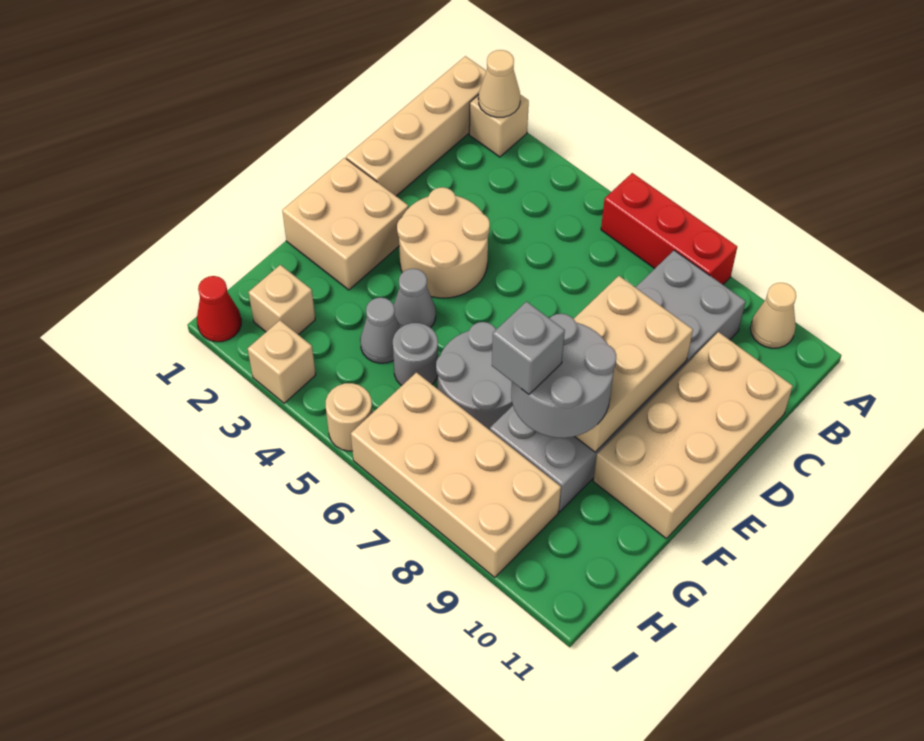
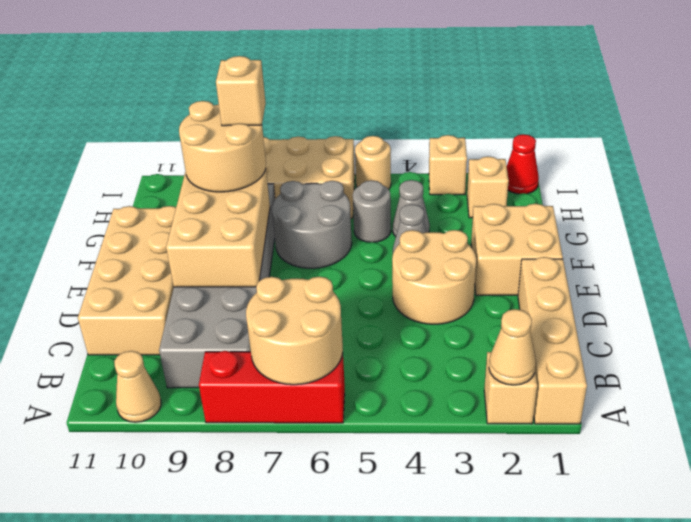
none -> tan 2x2 round brick [246,277,343,385]
grey 2x2 round brick [511,314,616,438] -> tan 2x2 round brick [179,101,266,192]
grey 1x1 brick [492,302,565,394] -> tan 1x1 brick [216,56,266,126]

